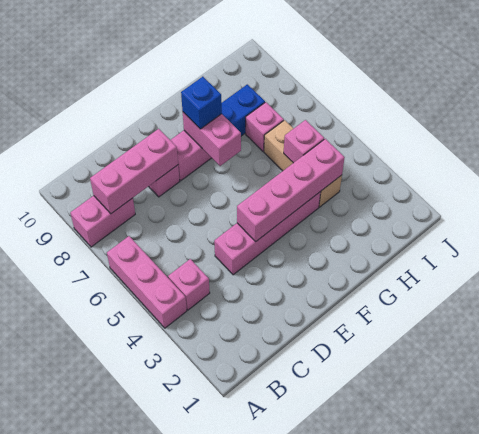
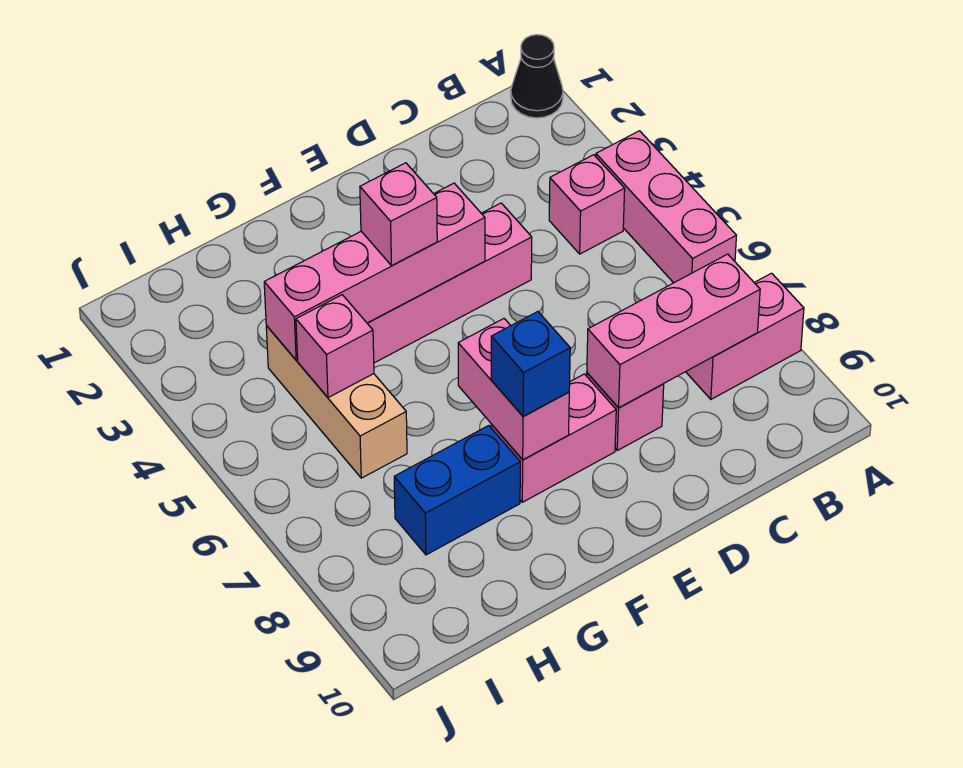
none -> black 1x1 cone [511,35,563,118]
pink 1x1 brick [246,102,284,151] -> pink 1x1 brick moved to [360,163,437,266]

